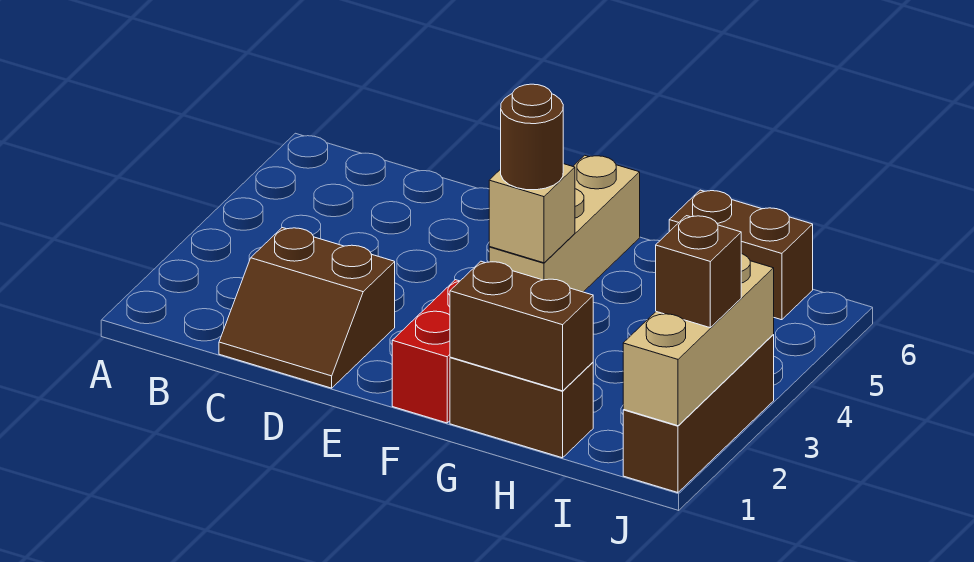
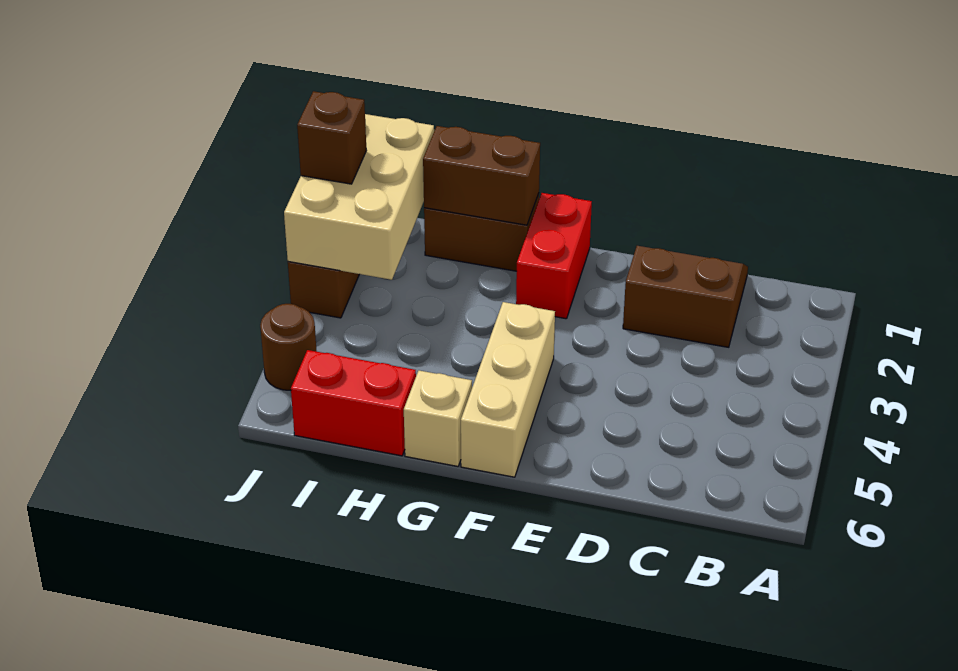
tan 1x1 brick [489,164,575,263] -> tan 1x1 brick moved to [404,370,472,466]
brown 1x1 round brick [501,84,563,190] -> brown 1x1 round brick moved to [260,304,317,390]
brown 1x2 brick [669,190,813,320] -> red 1x2 brick [291,350,416,456]
tan 1x3 brick [623,254,774,426] -> tan 2x3 brick [284,114,434,280]

